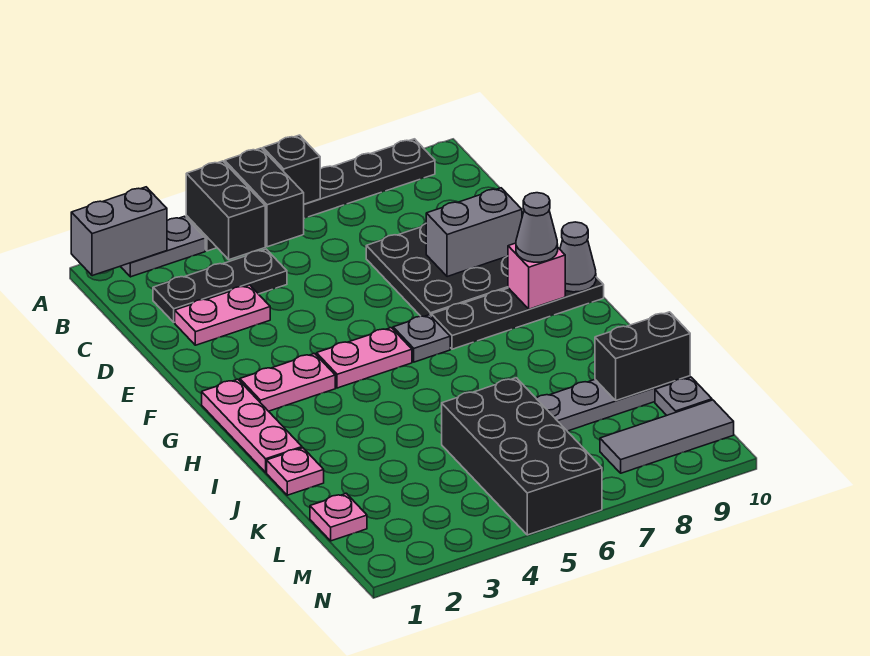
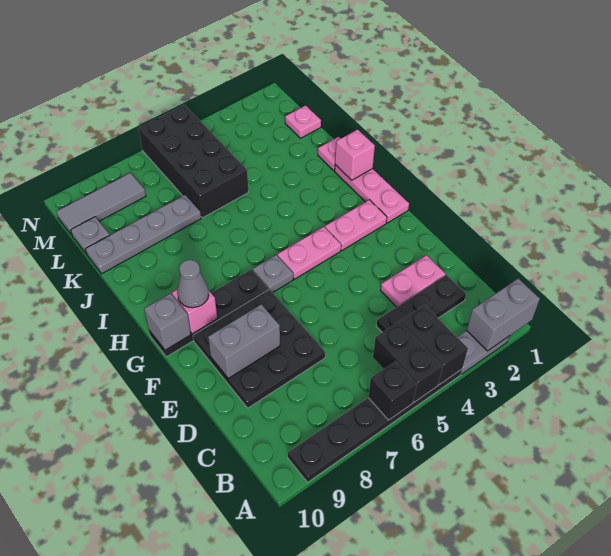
grey 1x1 cone [560,222,596,292] -> grey 1x1 brick [144,293,191,350]
none -> pink 1x1 brick [335,130,375,180]
black 1x2 brick [595,312,690,400] -> none

